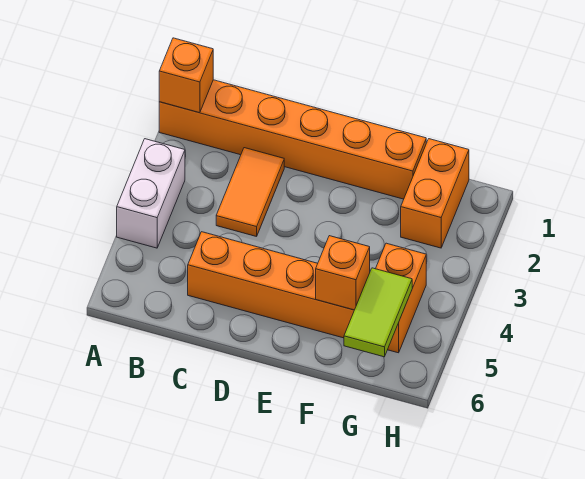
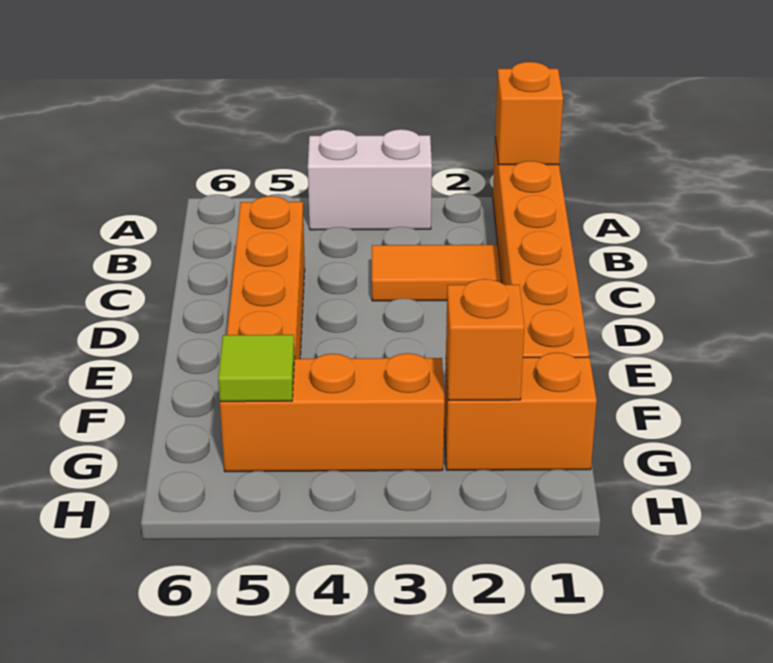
orange 1x1 brick [316,236,370,310] -> orange 1x1 brick moved to [446,279,525,400]
orange 1x2 brick [376,243,426,353] -> orange 1x3 brick [220,353,445,472]
lime 1x2 tile [344,268,412,357] -> lime 1x1 tile [218,335,295,402]

